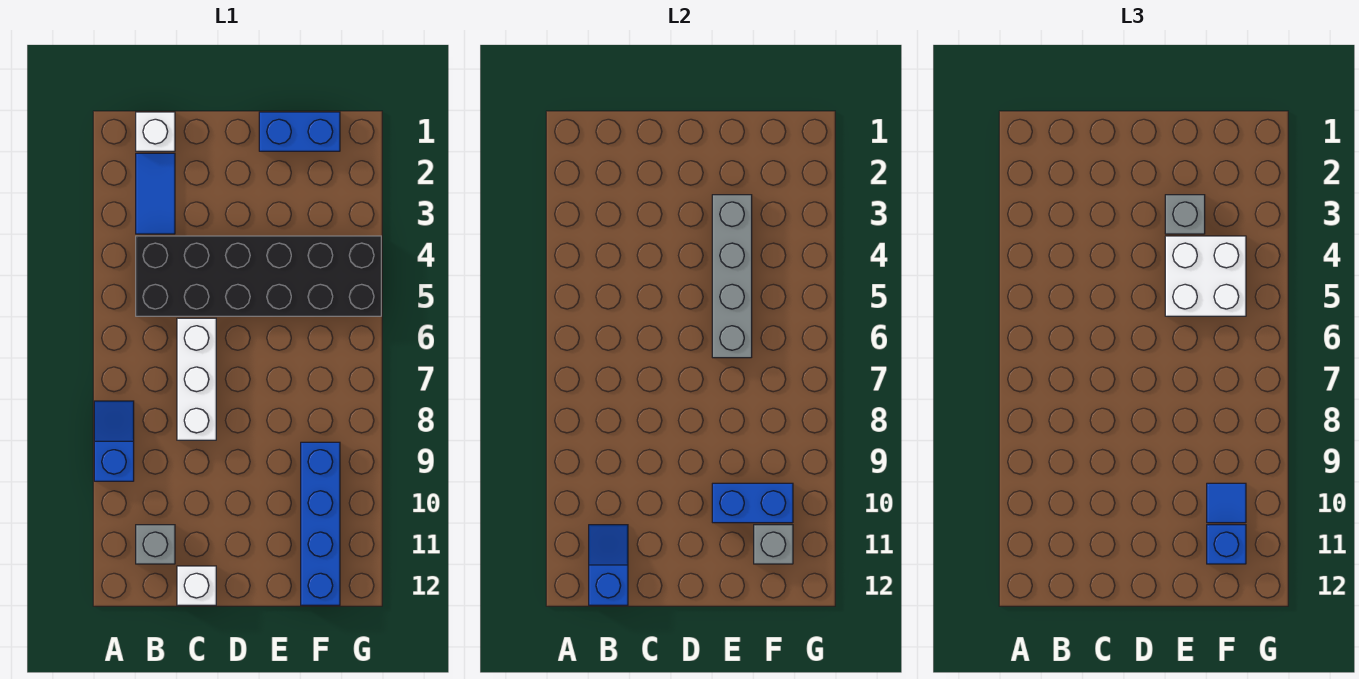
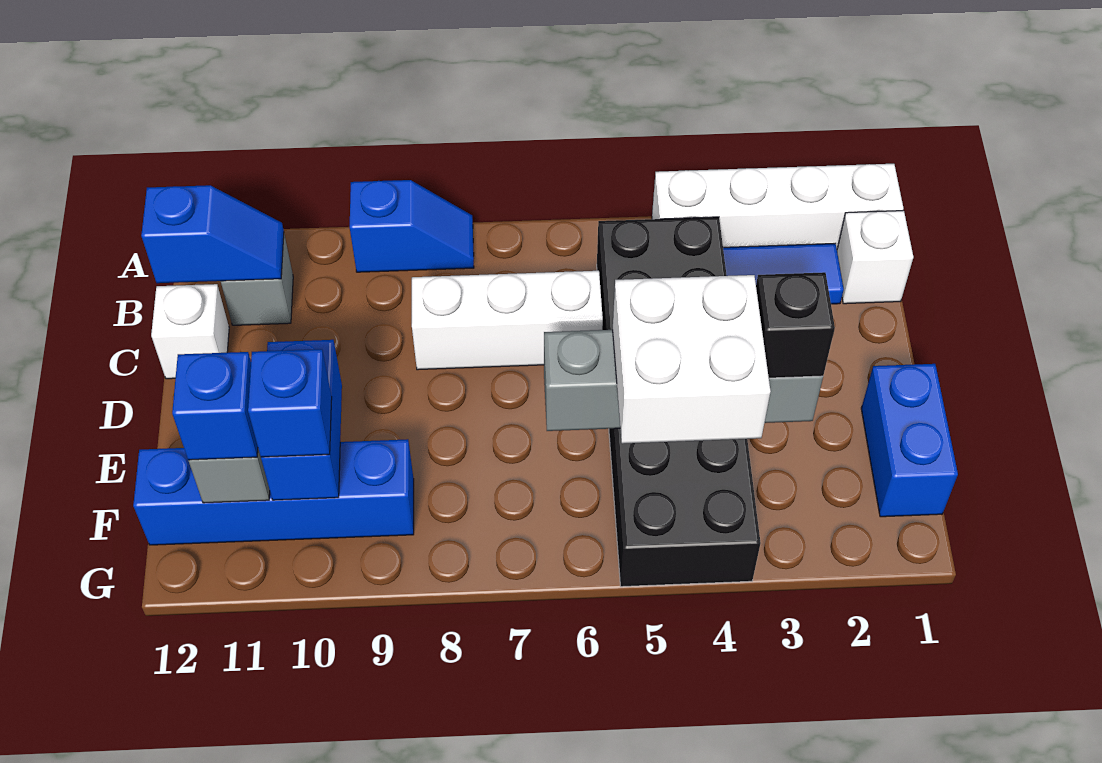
none -> white 1x4 brick [652,164,903,248]
grey 1x1 brick [1165,195,1205,234] -> black 1x1 brick [756,272,835,378]
blue 1x1 tile [1207,483,1246,523] -> blue 1x1 brick [248,349,332,457]

